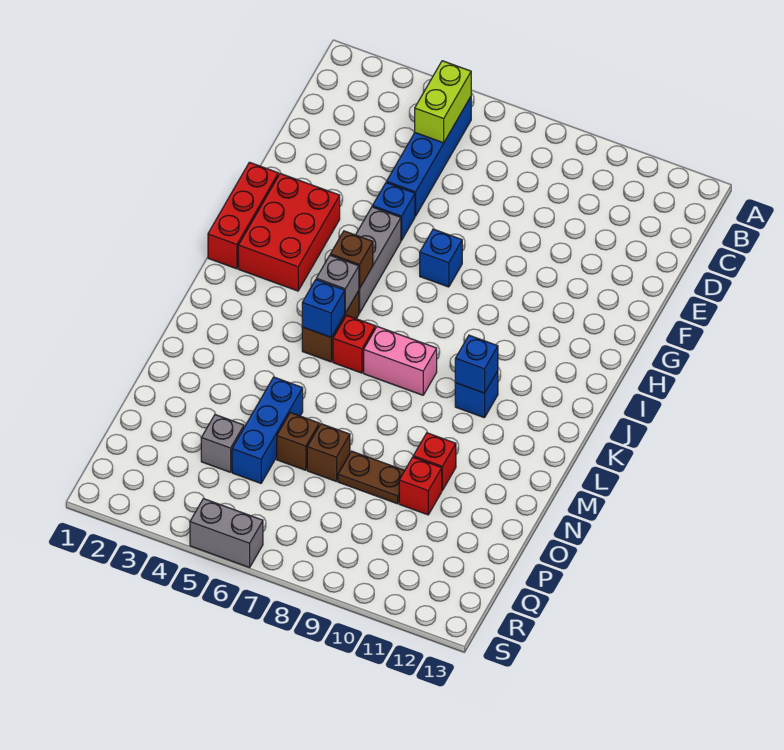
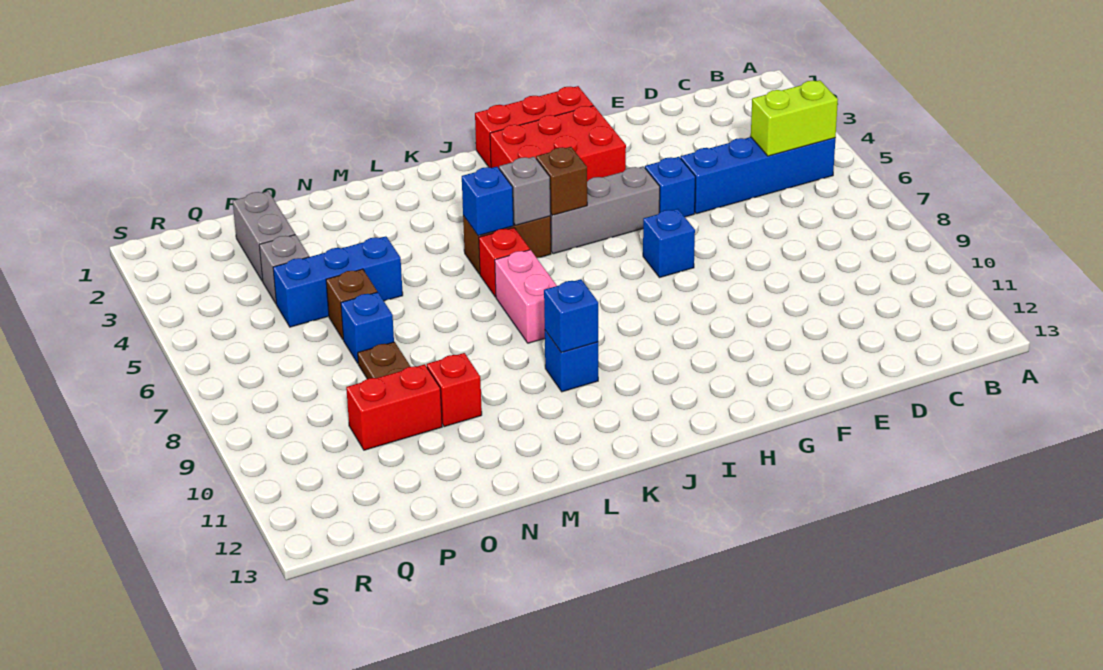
brown 1x1 brick [307,424,350,481] -> blue 1x1 brick [341,292,394,363]
red 1x1 brick [399,457,442,515] -> red 1x2 brick [346,364,442,450]
grey 1x2 brick [190,499,263,568] -> grey 1x2 brick moved to [233,191,295,281]

